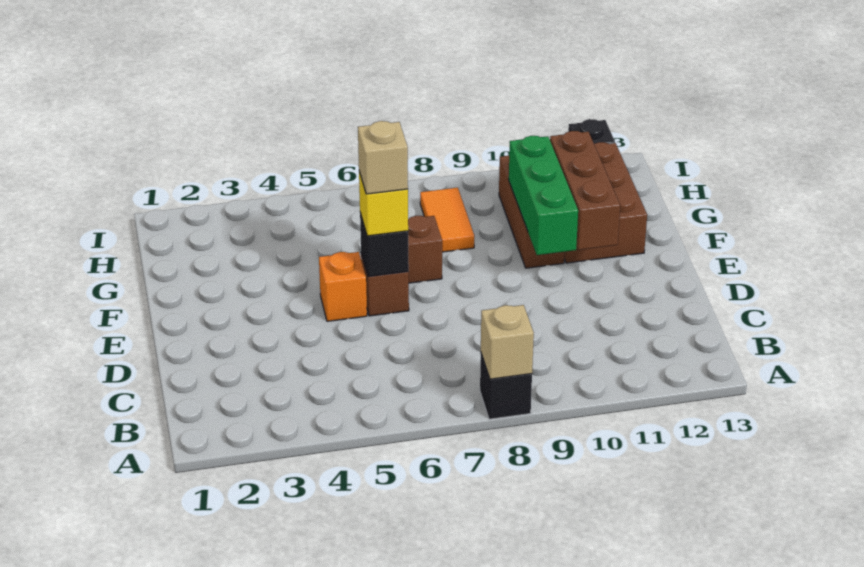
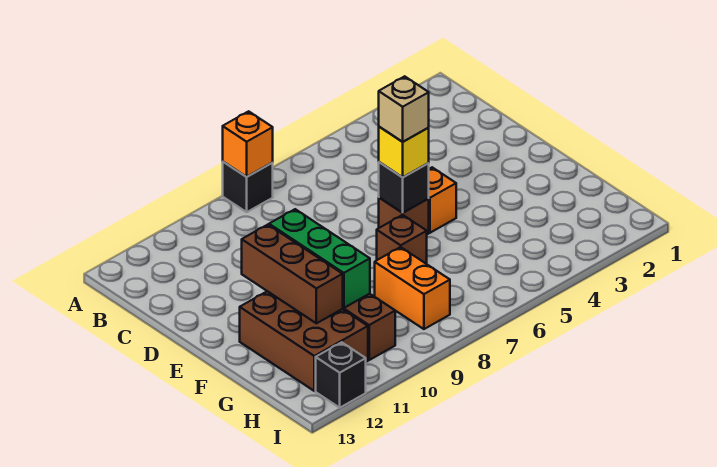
tan 1x1 brick [481,305,534,379] -> orange 1x1 brick [223,111,273,177]
orange 1x2 tile [420,188,474,252] -> orange 1x2 brick [375,247,450,329]

